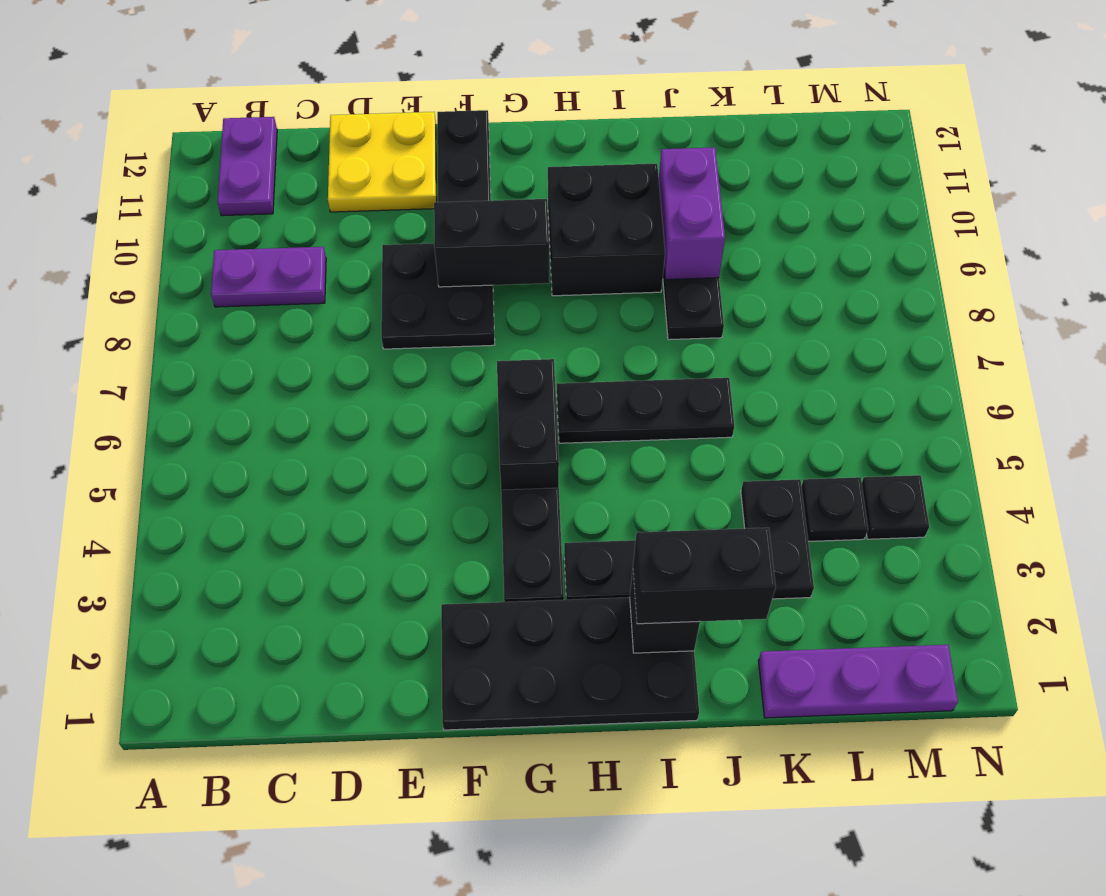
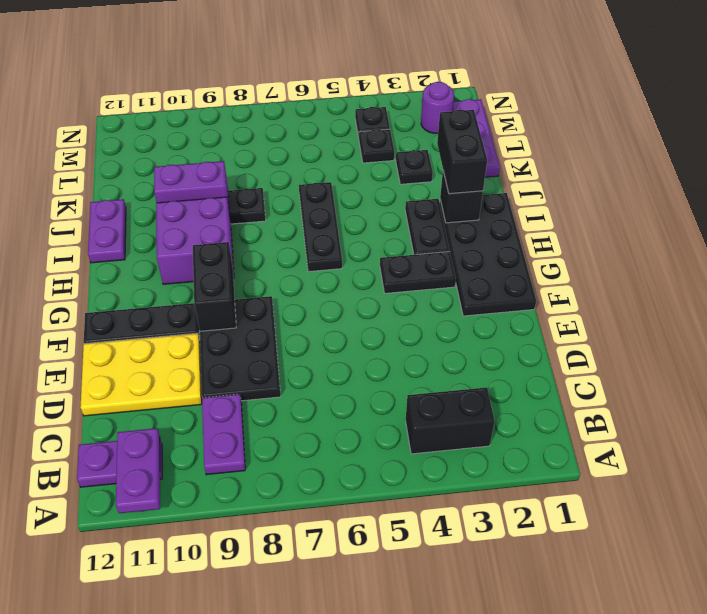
none -> purple 1x2 plate [116,428,160,513]
yellow 2x2 plate [328,112,437,212] -> yellow 2x3 plate [80,333,202,416]
black 2x2 plate [381,243,495,349] -> black 2x3 plate [200,296,281,401]
black 1x2 brick [497,359,559,490] -> black 1x2 brick moved to [406,387,495,454]
black 2x2 brick [548,163,665,296] -> purple 2x2 brick [156,197,234,284]
none -> purple 1x2 plate [88,199,126,263]
black 1x2 plate [741,479,814,599] -> black 1x1 plate [396,150,433,184]
none -> purple 1x1 round brick [421,82,454,133]

